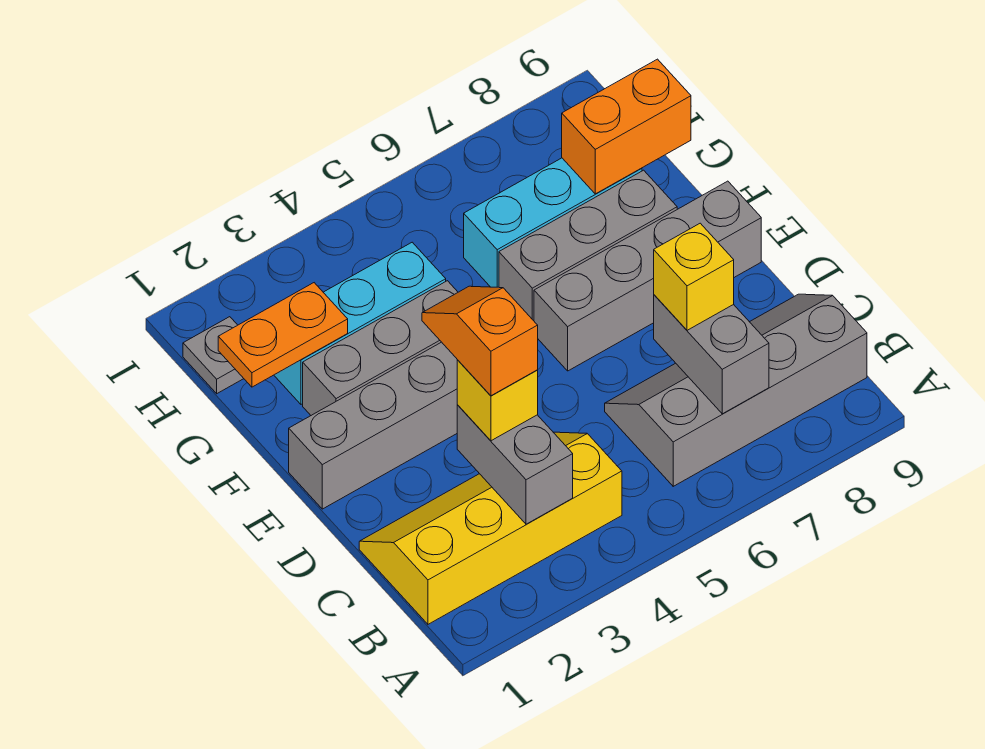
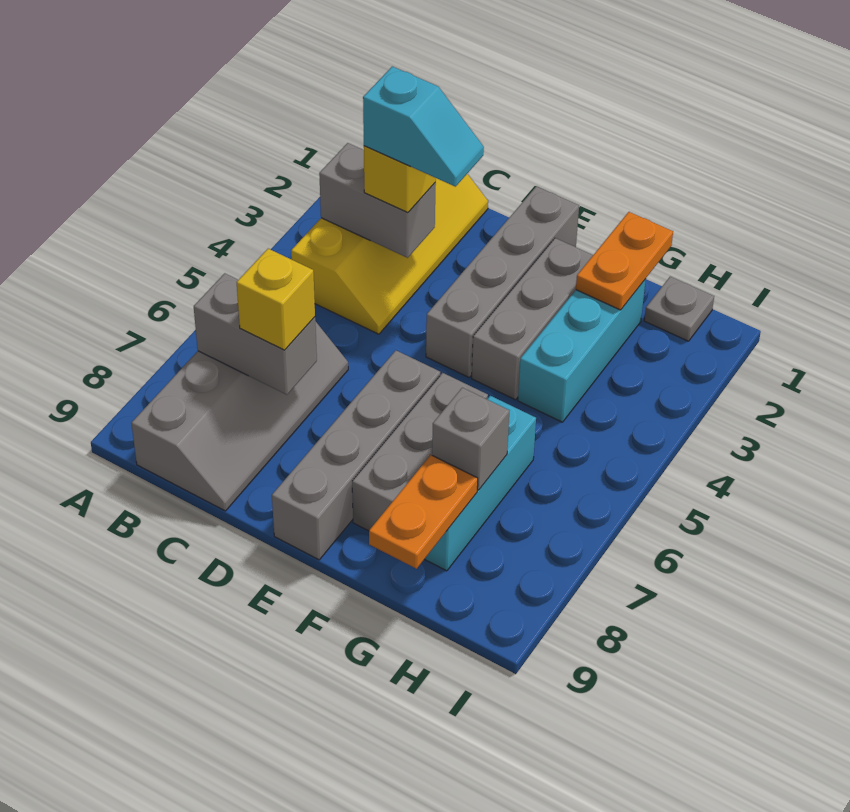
orange 1x2 slope [422,286,538,396] -> cyan 1x2 slope [363,66,484,187]
none -> grey 1x1 brick [432,388,509,490]
orange 1x2 brick [562,59,691,194] -> orange 1x2 plate [369,455,478,569]

